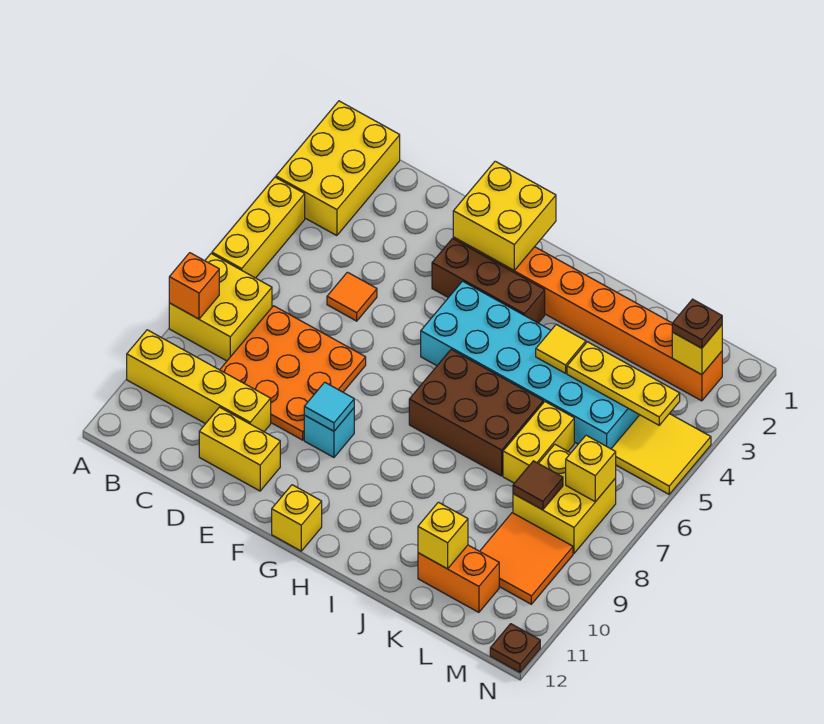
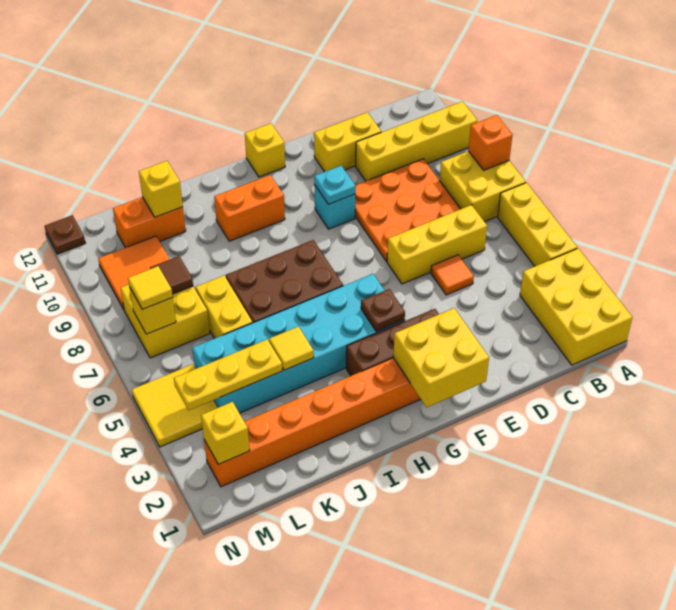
none -> yellow 1x3 brick [387,205,487,284]
cyan 1x1 tile [304,382,354,431] -> cyan 1x1 plate [314,166,356,204]
none -> orange 1x2 brick [214,175,285,241]
brown 1x1 plate [672,299,722,348] -> brown 1x1 plate moved to [361,289,405,332]
none -> yellow 1x1 tile [128,266,173,309]

